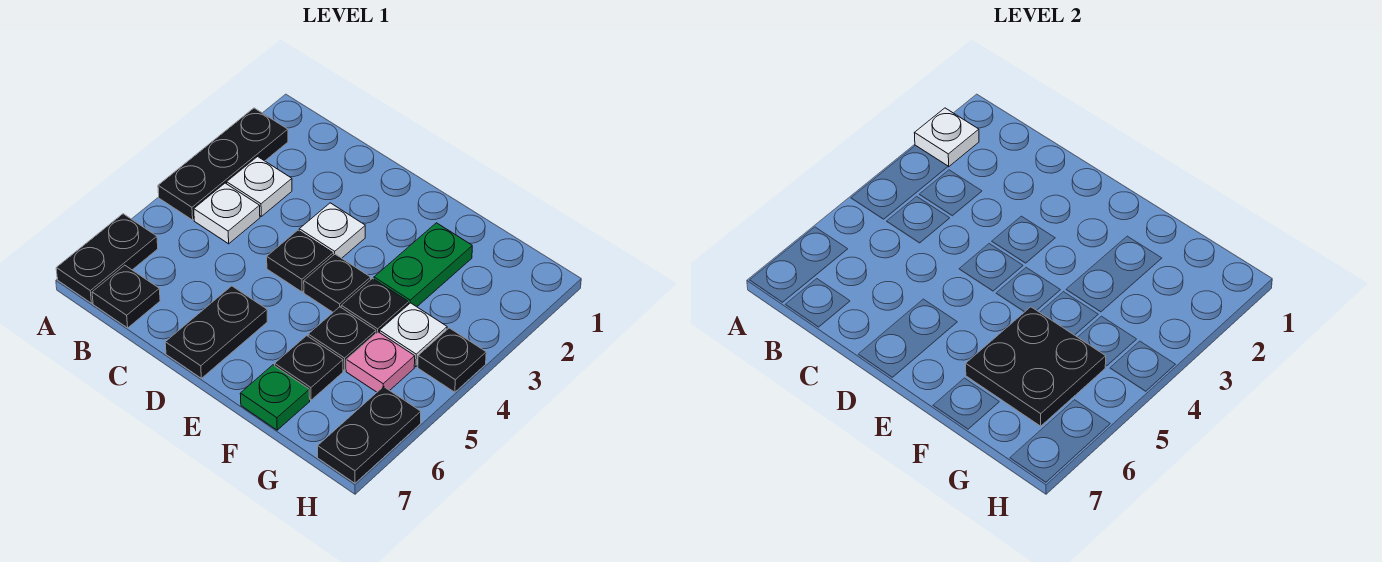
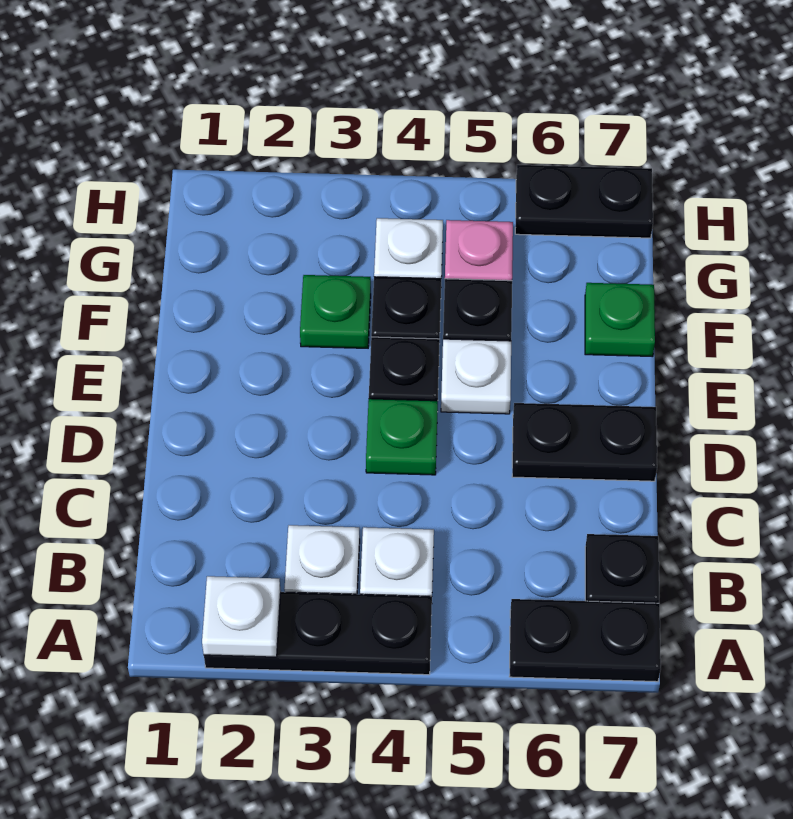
white 1x1 plate [299,203,365,258] -> white 1x1 plate moved to [441,339,511,414]
black 1x1 plate [267,230,333,292] -> green 1x1 plate [366,399,438,475]
green 1x2 plate [374,223,472,307] -> green 1x1 plate [300,275,371,348]
black 2x2 plate [966,307,1106,426] -> none
black 1x1 plate [275,336,343,400] -> none
black 1x1 plate [418,328,486,392] -> none

